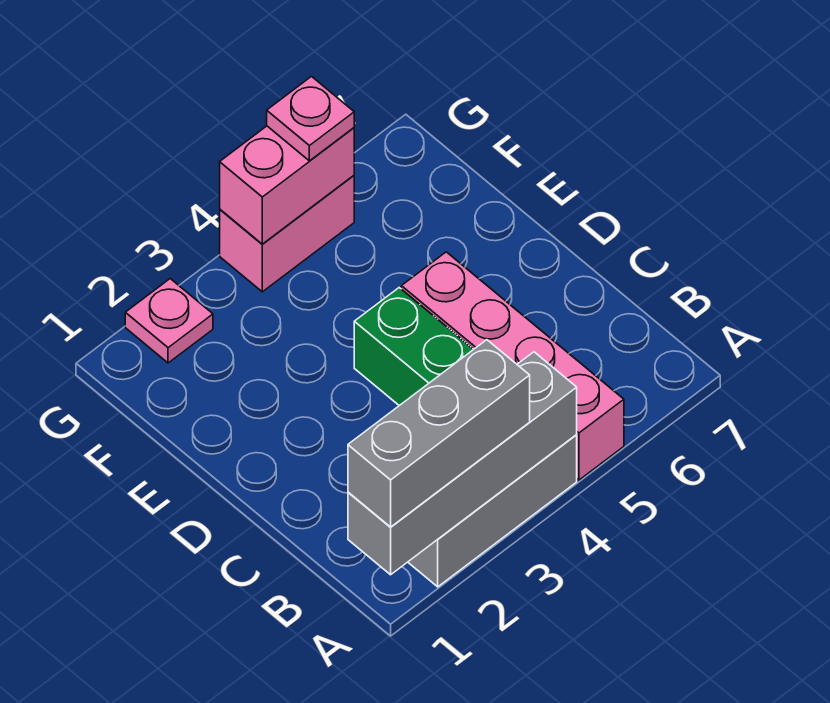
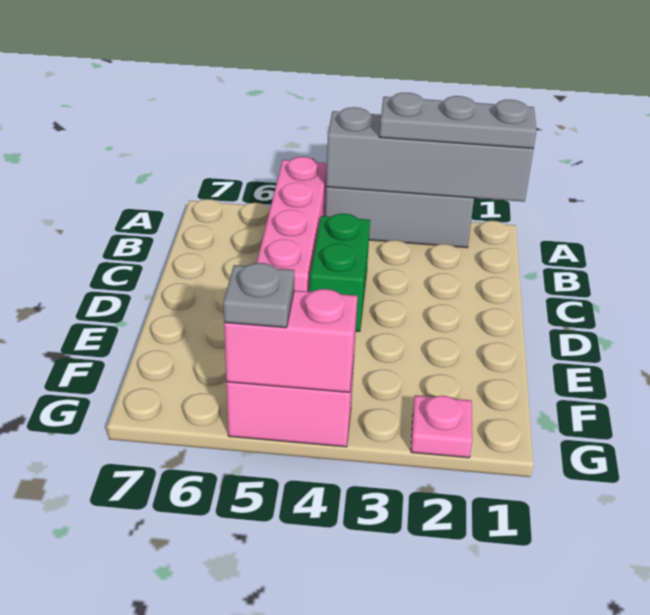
grey 1x3 brick [348,340,530,527] -> grey 1x3 plate [380,93,537,149]
pink 1x1 plate [267,77,354,161] -> grey 1x1 plate [223,263,294,328]

